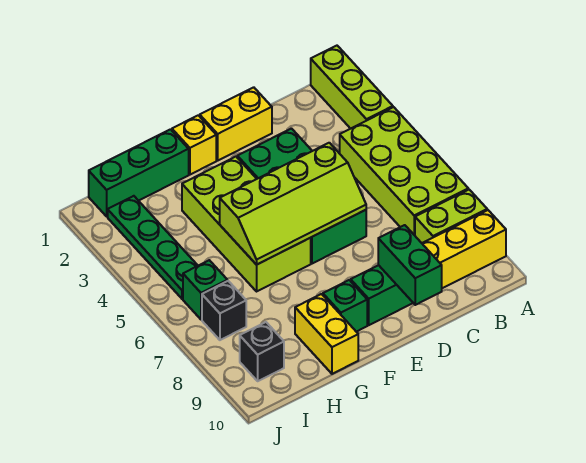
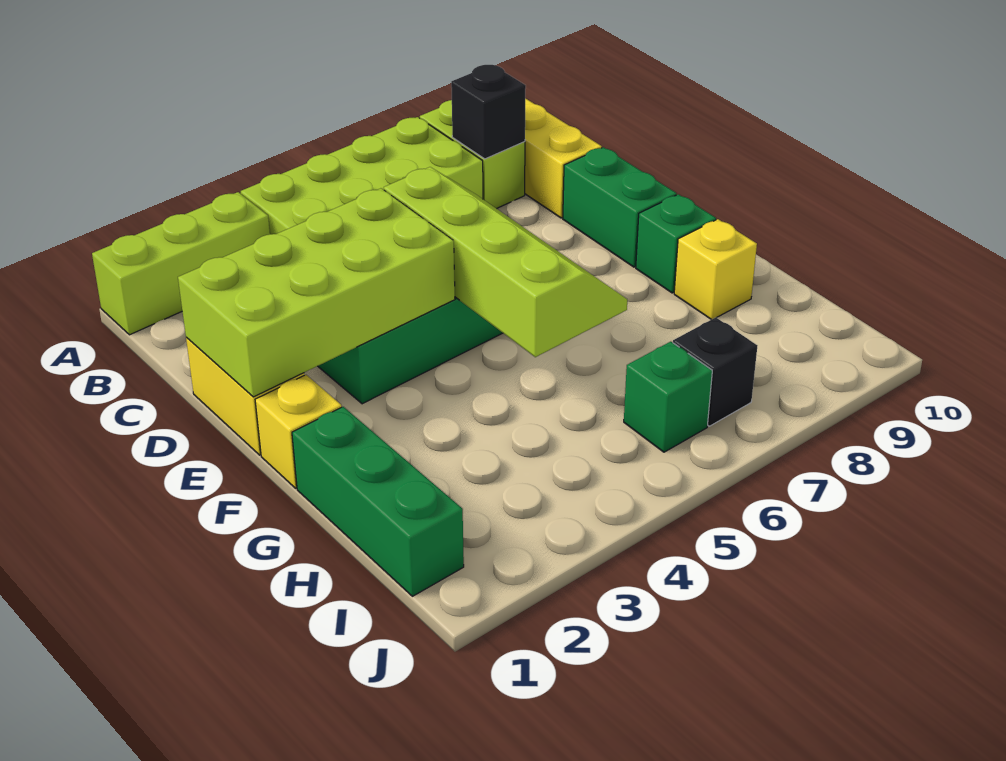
green 1x2 brick [378,225,442,305] -> none
lime 2x4 brick [182,157,311,291] -> lime 2x4 brick moved to [178,188,455,397]
yellow 1x2 brick [295,294,358,374] -> yellow 1x1 brick [674,219,757,320]
green 1x4 plate [108,196,198,299] -> none
black 1x1 brick [240,322,284,381] -> black 1x1 brick moved to [451,65,526,159]

